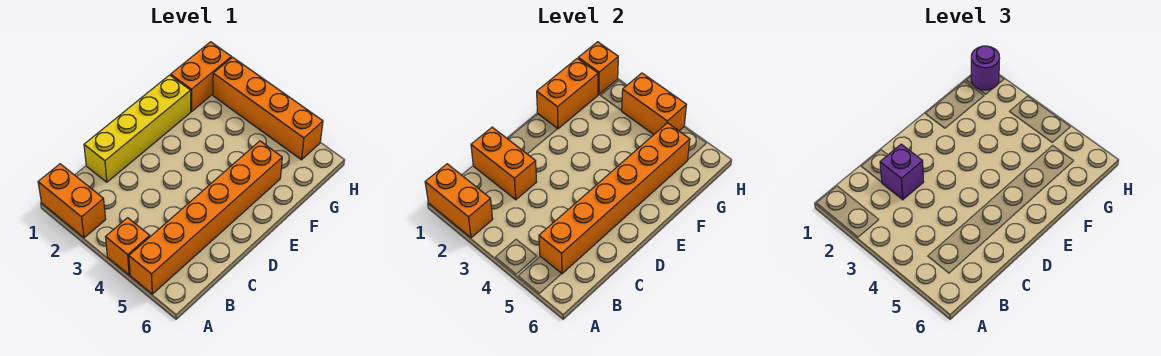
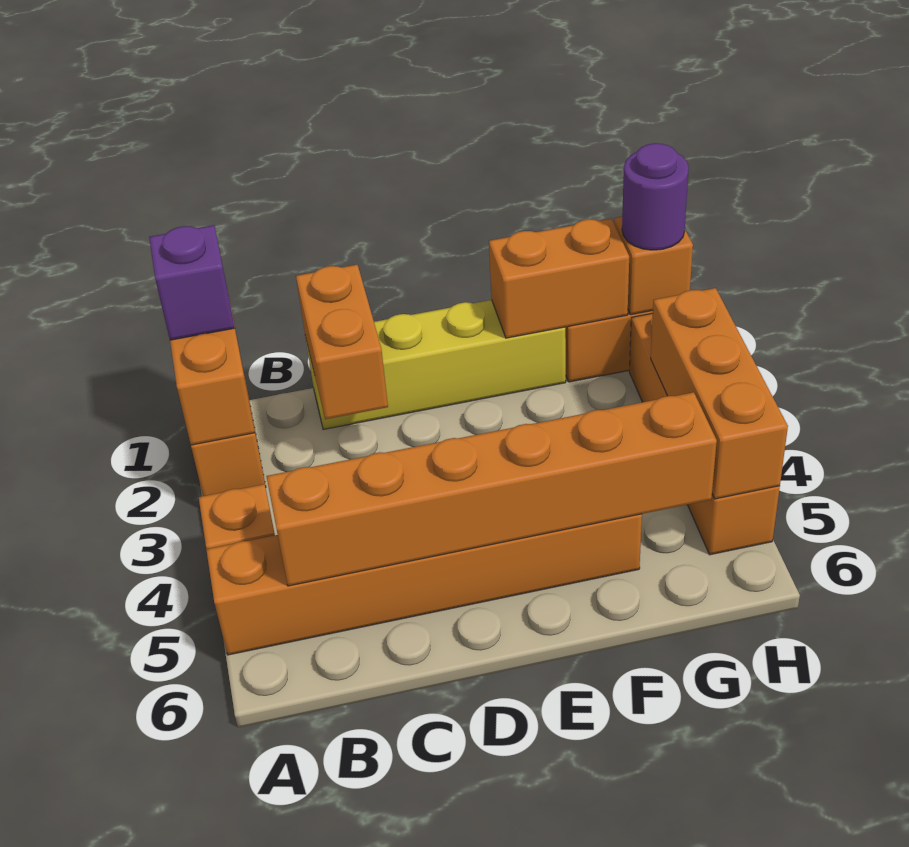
purple 1x1 brick [880,144,924,200] -> purple 1x1 brick moved to [149,225,235,340]
orange 1x2 brick [622,73,686,135] -> orange 1x3 brick [651,288,788,499]

